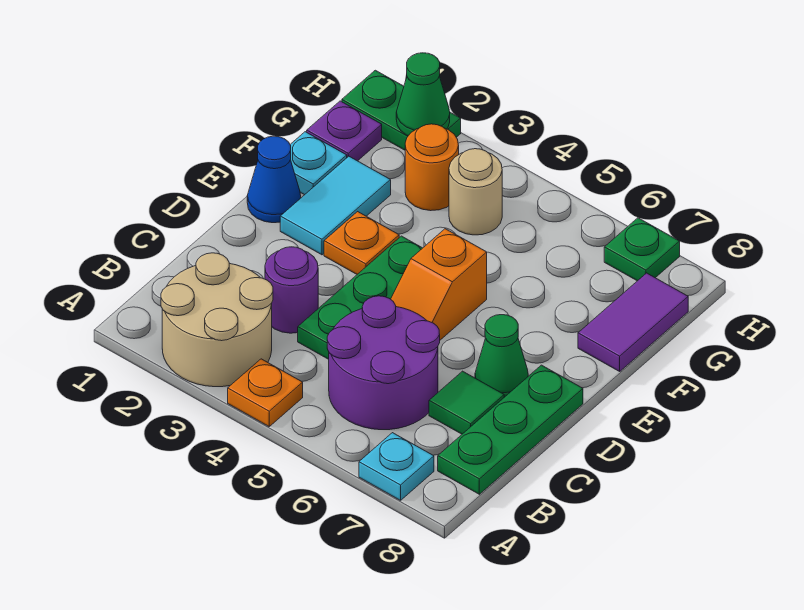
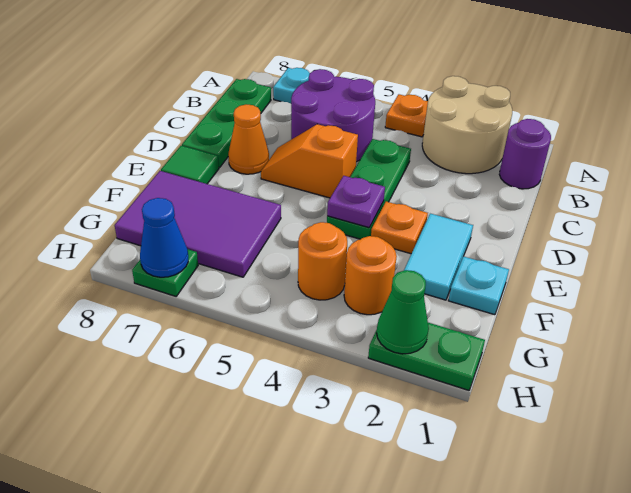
purple 1x1 round brick [265,247,318,333] -> purple 1x1 round brick moved to [499,119,551,189]
green 1x1 tile [429,371,504,434] -> green 1x1 tile moved to [161,146,219,184]
orange 1x2 slope [391,229,487,340] -> orange 1x2 slope turned to [261,124,358,198]
green 1x1 cone [475,315,528,397] -> orange 1x1 cone [228,105,269,174]
blue 1x1 cone [247,136,301,223] -> blue 1x1 cone moved to [140,198,188,277]
purple 1x2 tile [578,273,688,371] -> purple 2x3 tile [115,171,281,277]
purple 1x1 plate [307,101,382,161] -> purple 1x1 plate moved to [327,176,385,228]
tan 1x1 round brick [449,149,502,235] -> orange 1x1 round brick [298,222,347,300]

